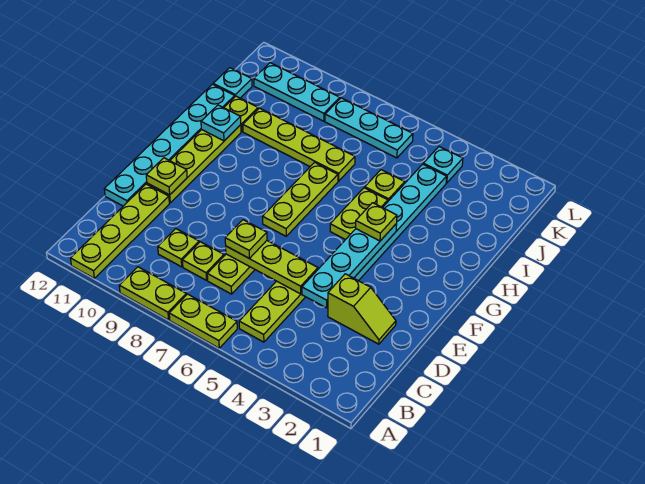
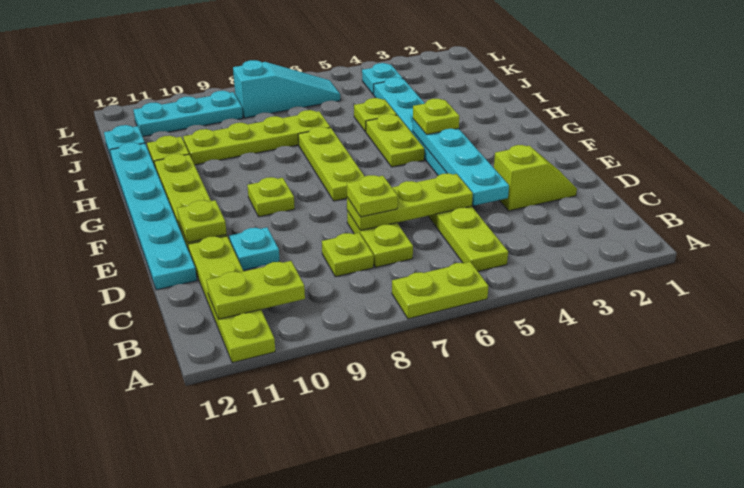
lime 1x2 plate [119,267,186,320] -> lime 1x2 plate moved to [207,261,305,319]
lime 1x1 plate [158,229,199,267] -> lime 1x1 plate moved to [247,177,295,217]
cyan 1x1 plate [201,105,241,141] -> cyan 1x1 plate moved to [229,227,280,270]
cyan 1x3 plate [325,98,413,158] -> cyan 1x3 slope [233,60,340,118]

